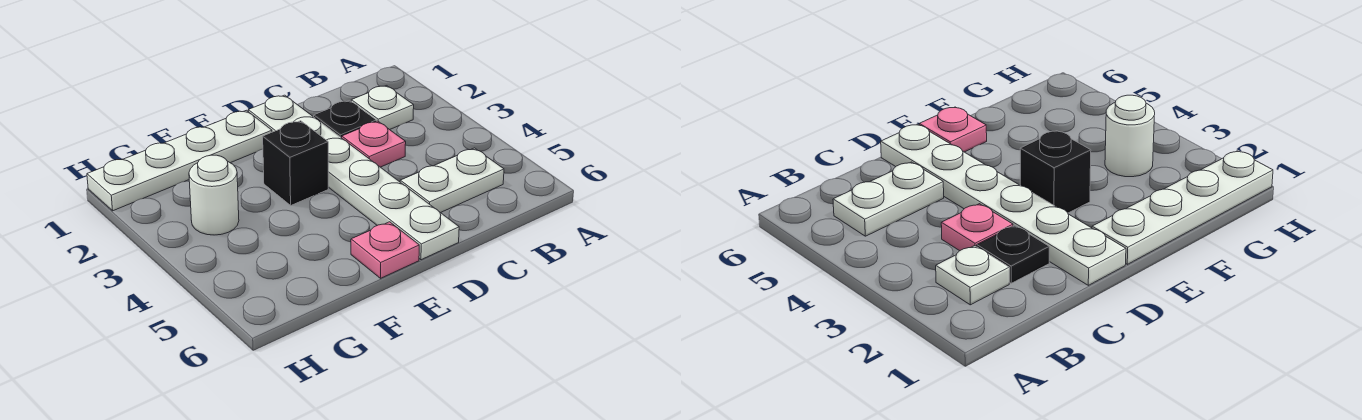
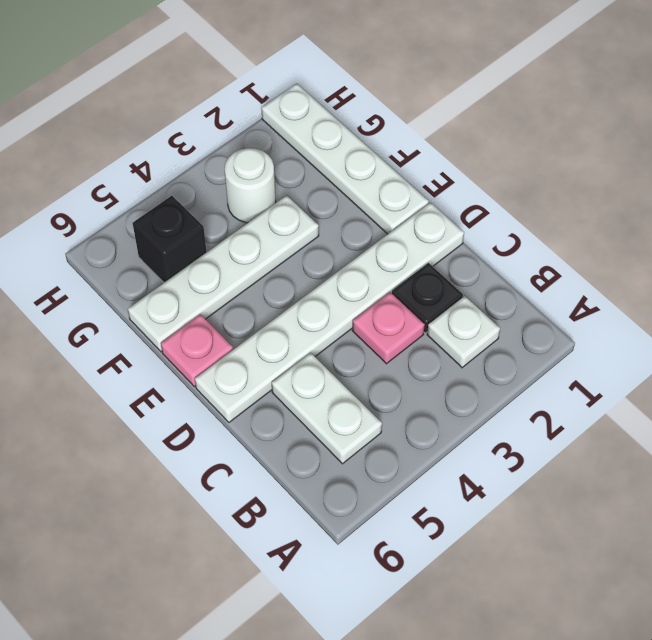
black 1x1 brick [263,121,328,205] -> black 1x1 brick moved to [133,196,206,282]
none -> white 1x4 plate [128,195,319,351]

